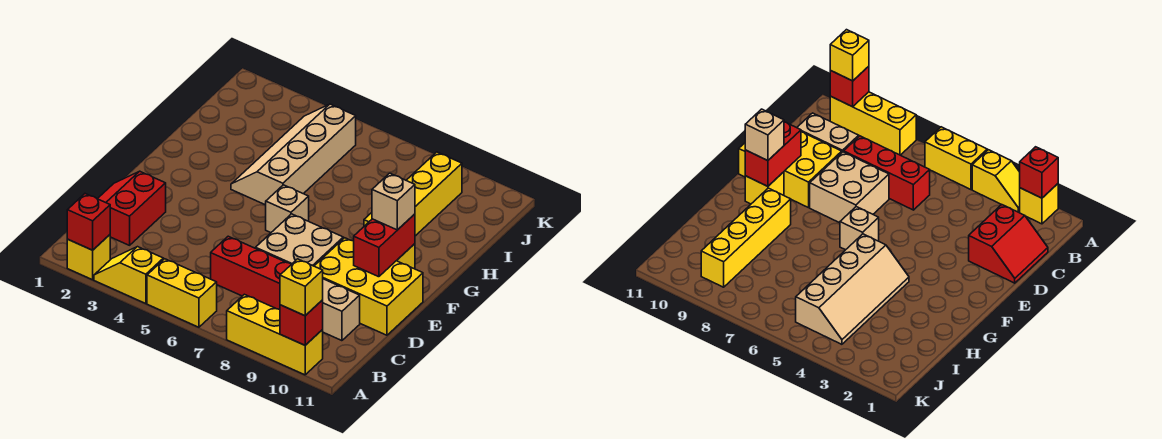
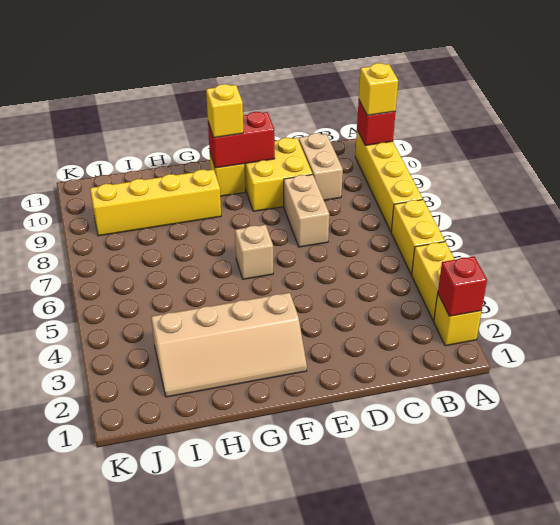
yellow 1x2 slope [94,247,163,304] -> yellow 1x2 brick [412,242,455,321]
yellow 1x3 brick [227,294,323,375] -> yellow 1x4 brick [355,130,423,231]
red 2x2 slope [98,171,166,245] -> none
red 1x3 brick [211,236,291,309] -> none
tan 2x2 brick [256,214,343,266] -> tan 1x2 brick [284,175,329,247]
yellow 2x3 brick [315,238,423,335] -> yellow 2x2 brick [244,138,313,211]
tan 1x1 brick [372,173,415,230] -> yellow 1x1 brick [206,84,243,138]
tan 2x4 slope [231,104,356,205] -> tan 2x4 slope moved to [151,293,307,397]

